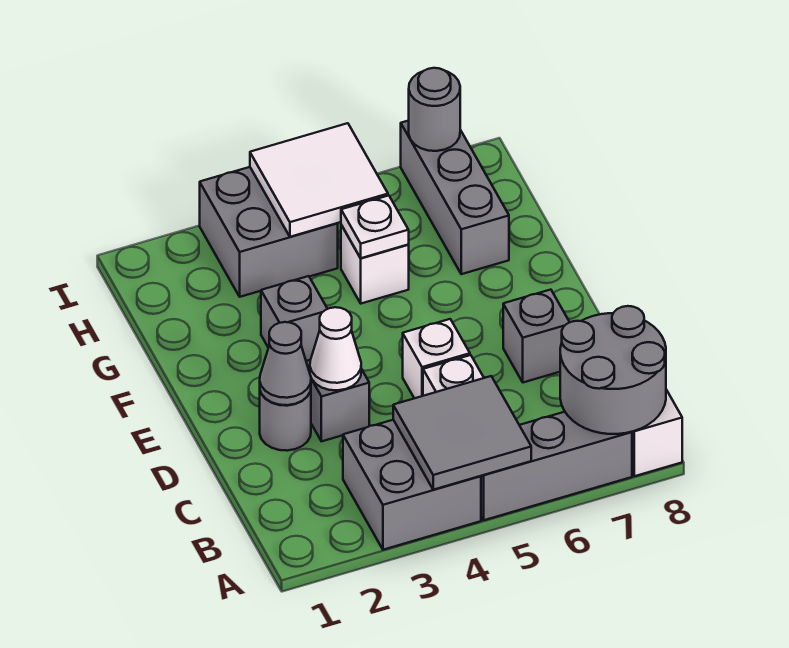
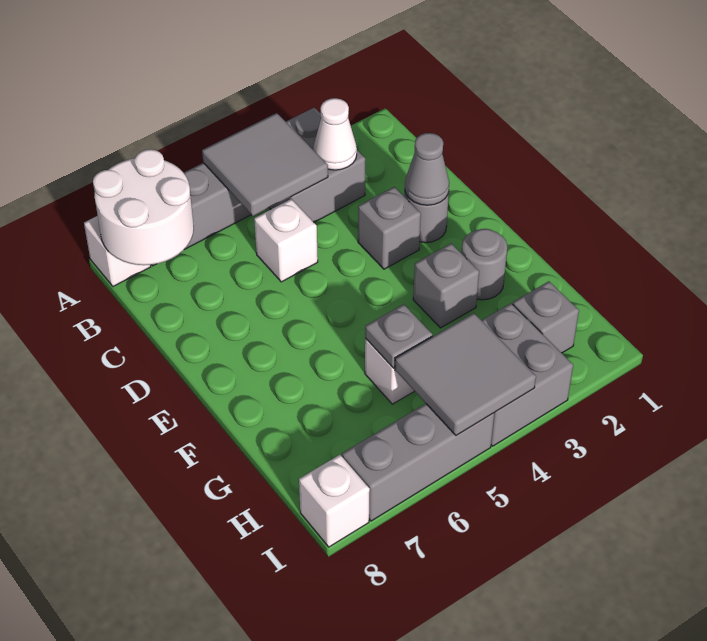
grey 2x2 round brick [560,306,666,434] -> white 2x2 round brick [93,149,194,265]
white 1x1 cone [310,307,361,390] -> white 1x1 cone moved to [313,98,357,170]
white 1x1 brick [403,319,470,398] -> white 1x1 brick moved to [299,455,370,547]
grey 1x1 brick [503,290,570,382] -> grey 1x1 brick moved to [513,281,579,353]
white 1x1 plate [341,195,409,258] -> grey 1x1 plate [365,304,433,368]
grey 1x3 brick [401,121,509,274] -> grey 1x3 brick turned to [342,404,494,521]
white 2x2 tile [250,123,388,237] -> grey 2x2 tile [395,313,536,435]
grey 1x1 round brick [409,68,460,151] -> grey 1x1 round brick moved to [461,229,507,300]

